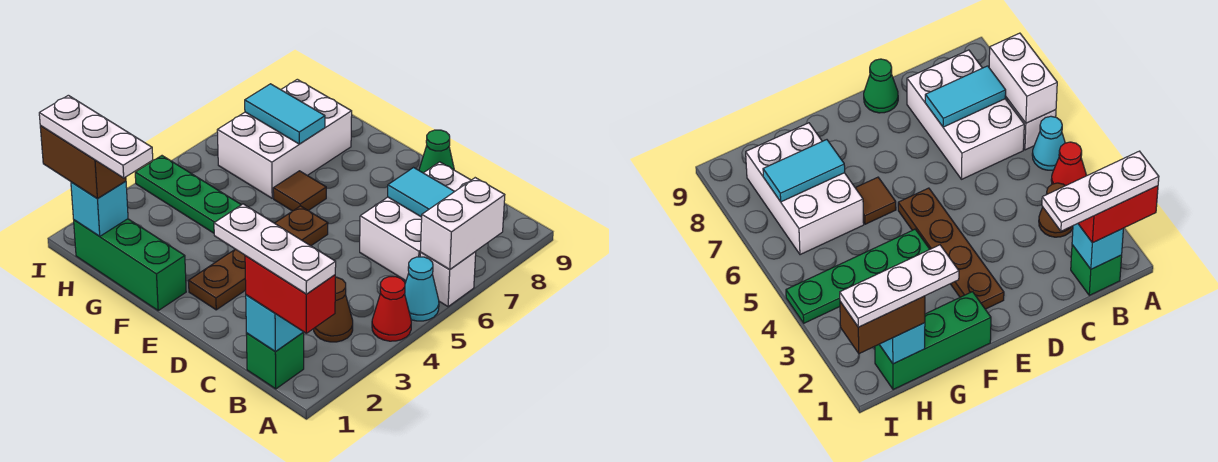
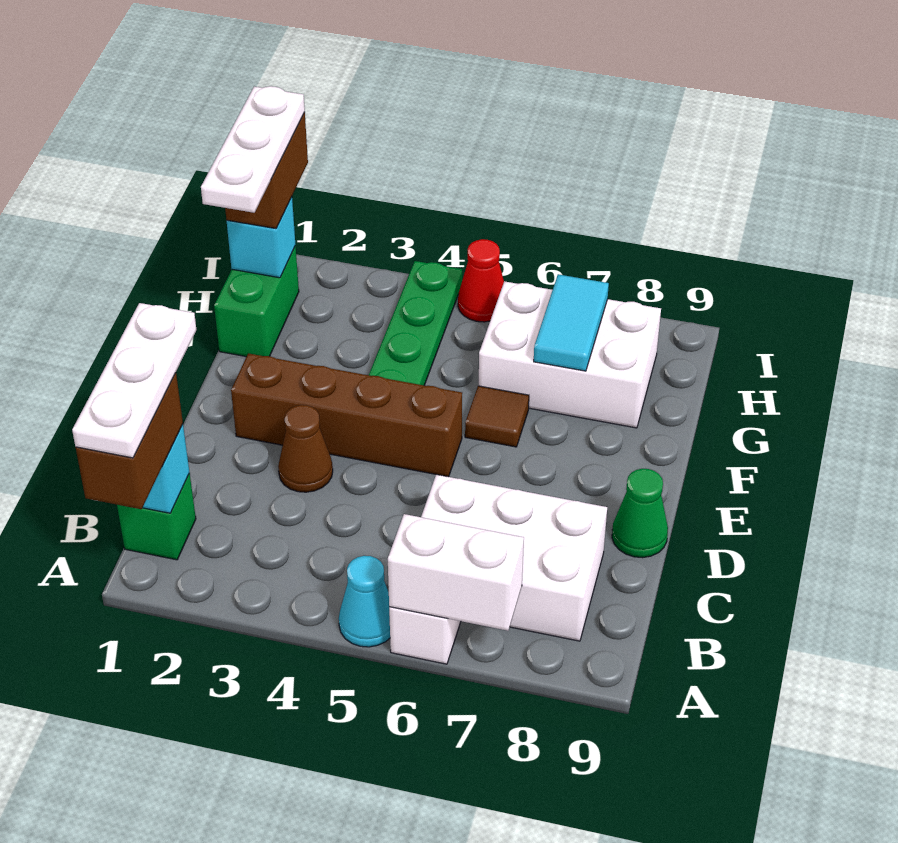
red 1x2 brick [245,256,335,333] -> brown 1x2 brick [76,373,183,509]
red 1x1 cone [372,277,411,341] -> red 1x1 cone moved to [458,239,504,322]
brown 1x1 cone [314,277,353,342] -> brown 1x1 cone moved to [278,405,333,492]
cyan 1x2 tile [388,168,455,217] -> none
brown 1x4 plate [189,206,328,310] -> brown 1x4 brick [231,353,462,477]
green 1x3 brick [74,219,186,310] -> green 1x2 brick [214,246,299,357]

